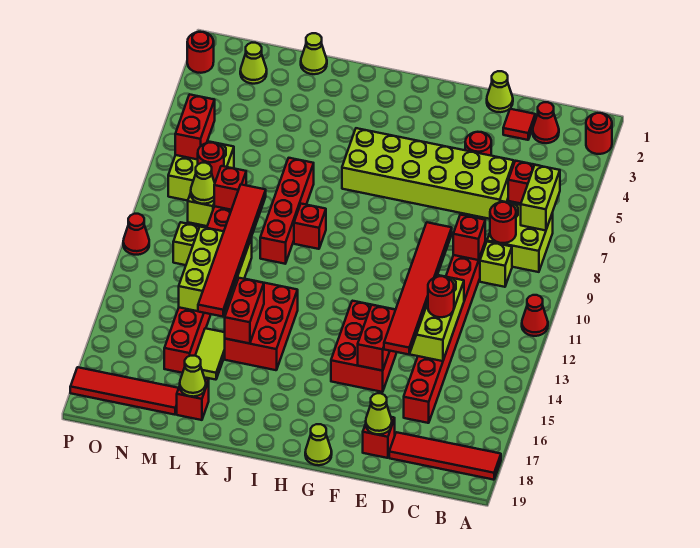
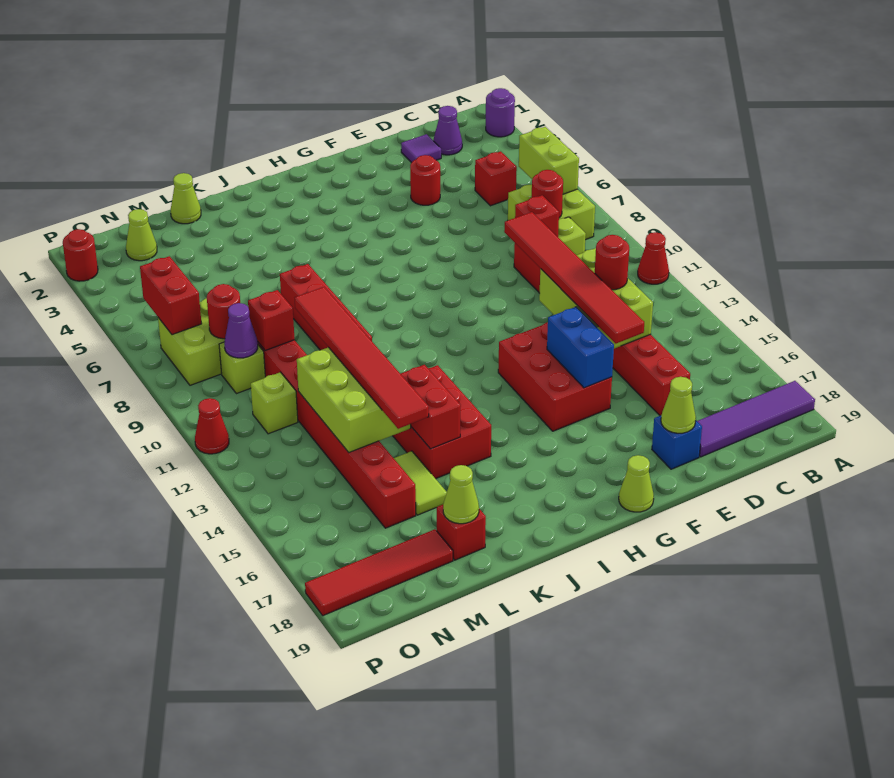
red 1x1 round brick [586,113,612,154] -> purple 1x1 round brick [486,88,515,137]
red 1x4 tile [389,432,501,480] -> purple 1x4 tile [697,381,815,457]
red 1x1 cone [533,102,559,143] -> purple 1x1 cone [433,106,462,155]
red 1x1 tile [503,109,535,140] -> purple 1x1 tile [401,134,441,163]
lime 2x6 brick [342,128,514,219] -> none
lime 1x1 cone [487,71,513,112] -> none
red 1x1 brick [363,417,395,458] -> blue 1x1 brick [652,415,702,469]
red 1x2 brick [358,305,395,371] -> blue 1x2 brick [547,307,614,388]
red 1x1 brick [294,204,326,249] -> none
lime 1x1 cone [191,163,215,204] -> purple 1x1 cone [224,303,258,358]

